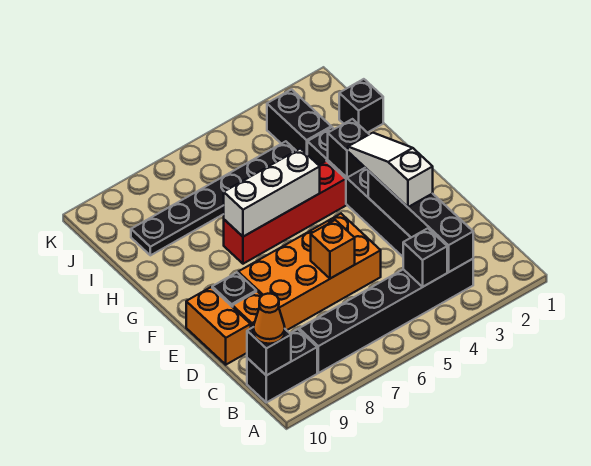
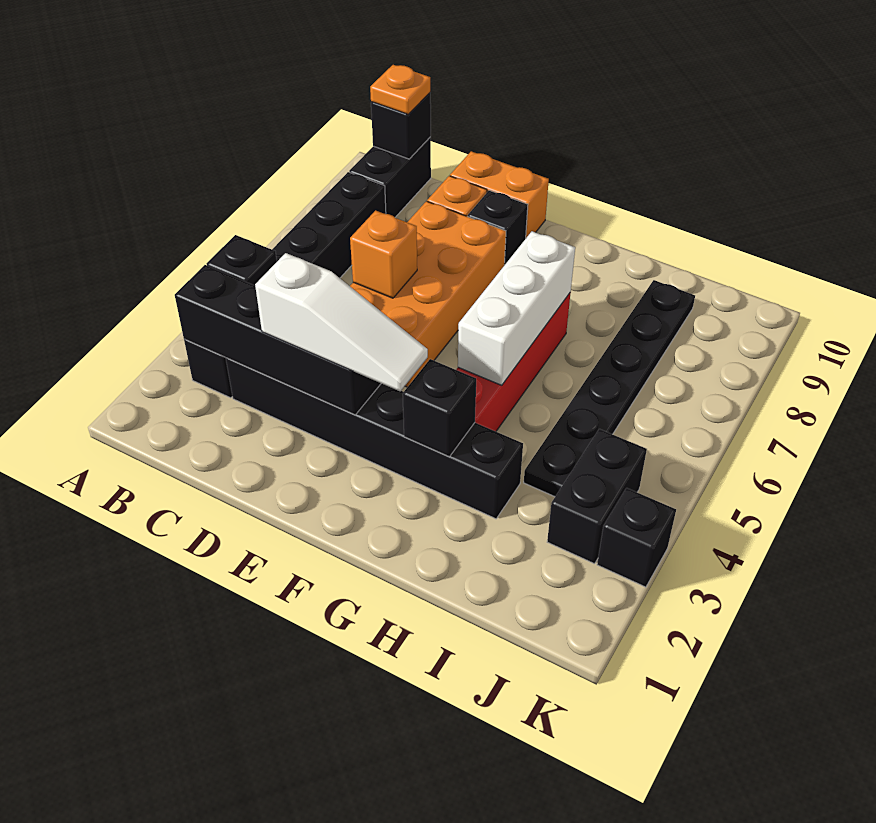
orange 1x1 cone [253,294,285,344] -> orange 1x1 plate [370,65,430,114]
black 1x1 brick [339,79,383,133] -> black 1x1 brick moved to [597,488,676,587]
black 1x2 brick [267,89,331,154] -> black 1x2 brick turned to [547,429,647,564]

